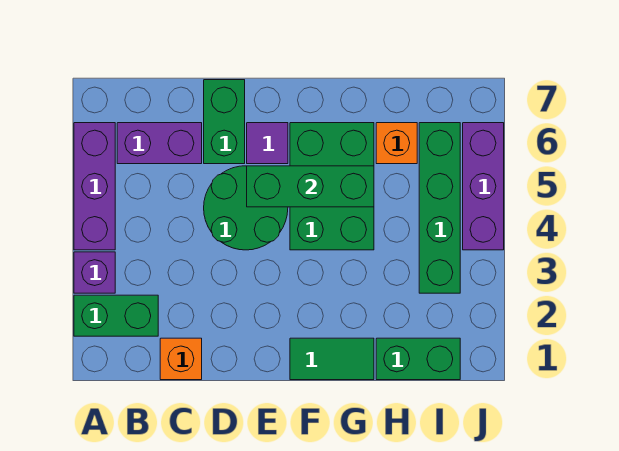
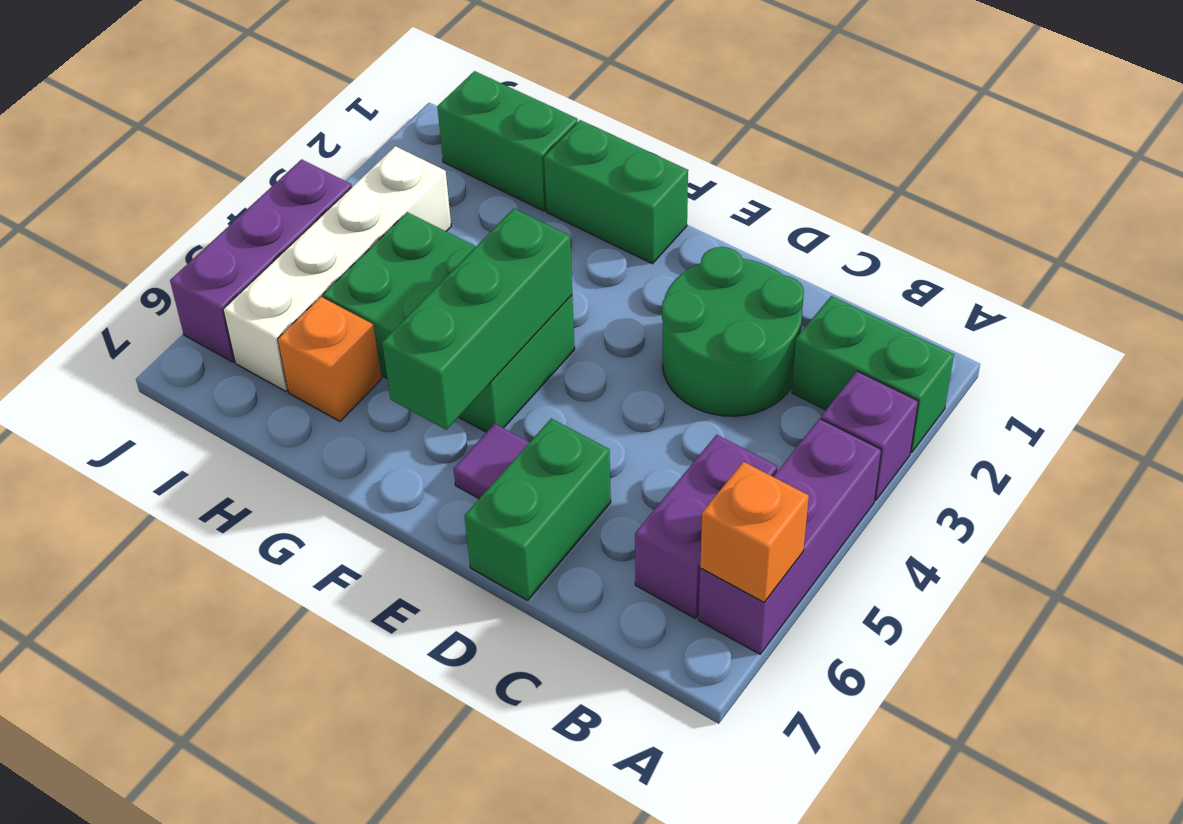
purple 1x2 brick [117,123,202,164] -> purple 1x2 brick turned to [635,435,777,618]
orange 1x1 brick [160,338,202,380] -> orange 1x1 brick moved to [700,462,809,602]
green 2x2 round brick [204,166,288,250] -> green 2x2 round brick moved to [662,247,804,416]
green 1x3 brick [247,166,374,207] -> green 1x3 brick turned to [382,209,572,430]
green 1x2 tile [290,338,374,380] -> green 1x2 brick [544,120,688,264]
green 2x3 brick [290,123,374,250] -> green 2x3 brick turned to [323,212,575,432]
green 1x4 brick [419,123,460,293] -> white 1x4 brick [223,146,451,391]

